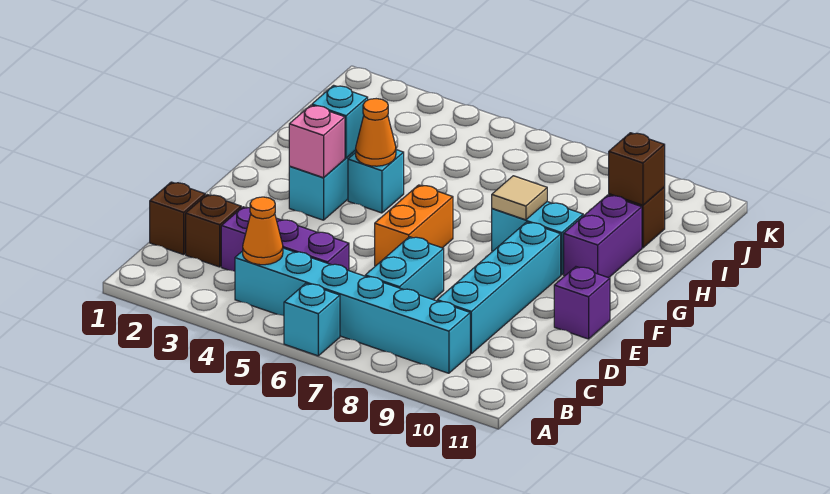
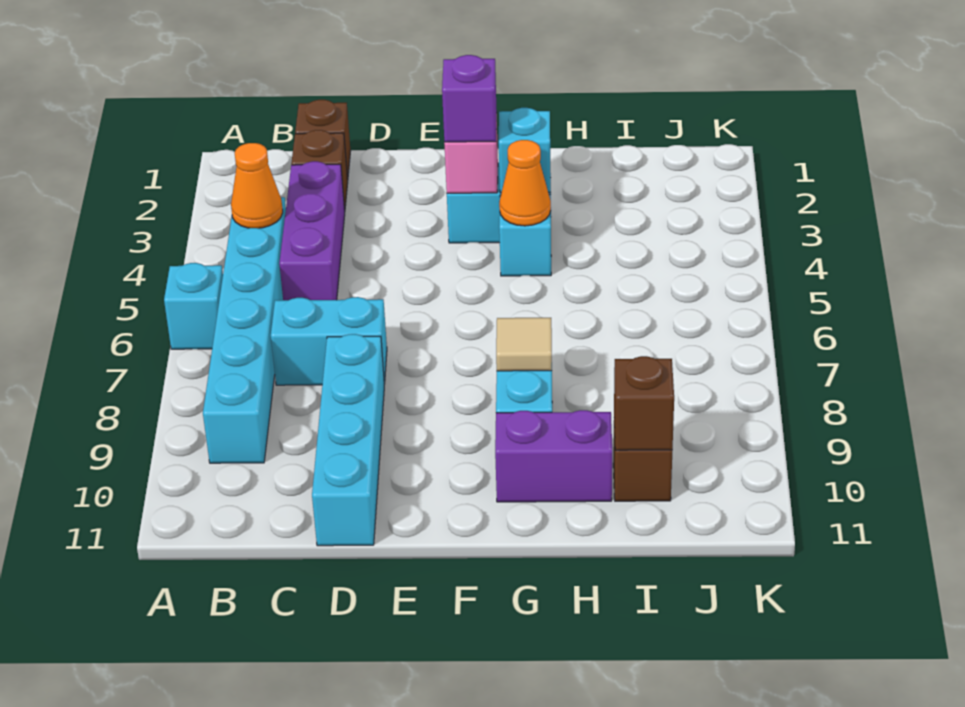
cyan 1x4 brick [437,222,561,353] -> cyan 1x4 brick turned to [312,334,384,546]
orange 1x2 brick [375,185,453,266] -> none
purple 1x1 brick [554,267,610,339] -> purple 1x1 brick moved to [442,55,497,142]

